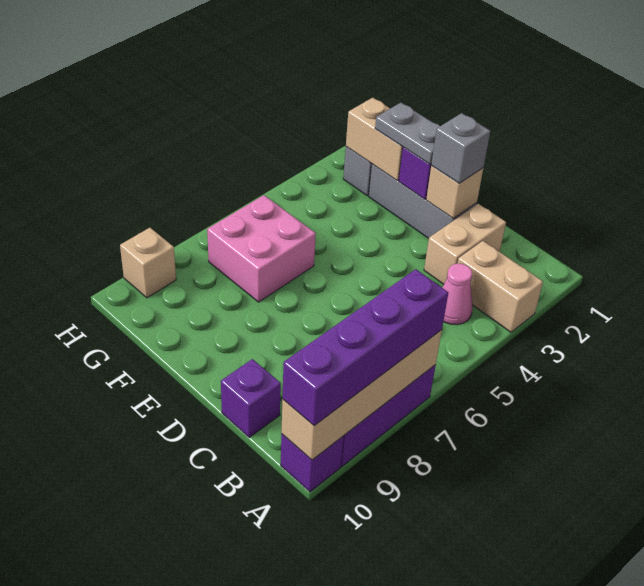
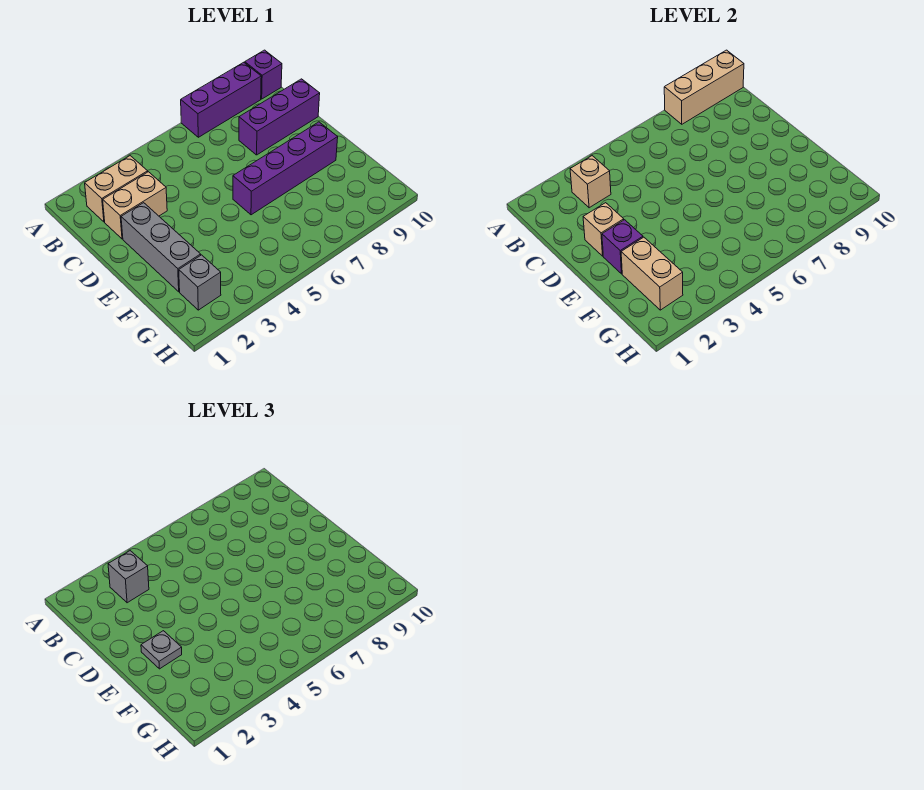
tan 1x2 brick [457,241,543,332] -> tan 1x2 brick turned to [85,156,148,222]
tan 1x4 brick [281,330,442,460] -> tan 1x3 brick [664,50,744,124]
purple 1x4 brick [282,269,448,426] -> purple 1x4 brick moved to [233,122,338,215]
pink 1x1 cone [442,264,473,325] -> none
purple 1x1 brick [221,359,281,437] -> purple 1x3 brick [239,79,320,155]
grey 1x1 brick [431,113,490,183] -> grey 1x1 brick moved to [108,551,149,603]
grey 1x2 plate [375,103,440,164] -> grey 1x1 plate [141,631,182,669]
pink 2x2 brick [207,195,316,302] -> none
tan 1x1 brick [120,228,176,298] -> tan 1x1 brick moved to [570,156,611,208]

